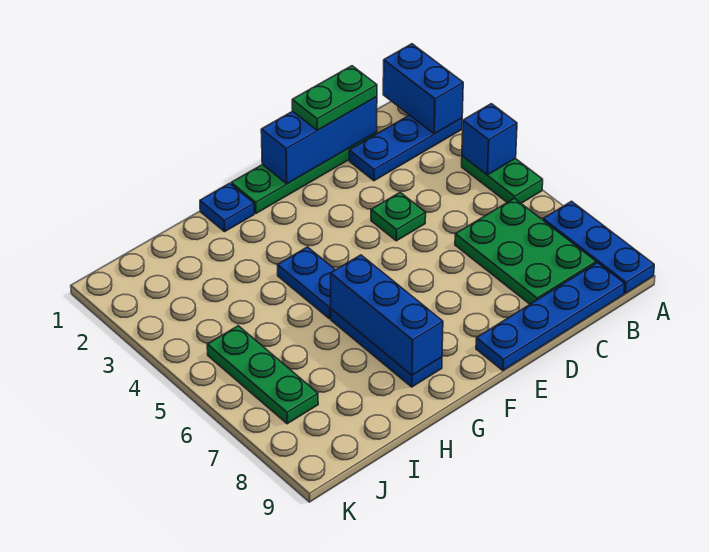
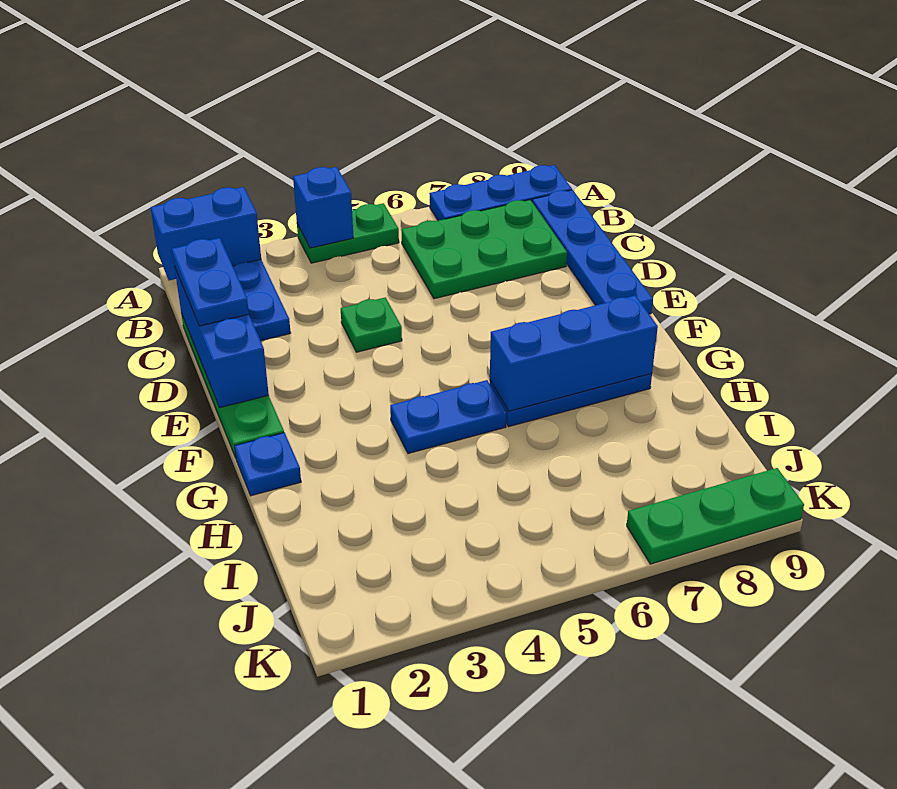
green 1x2 plate [292,66,377,130] -> blue 1x2 plate [172,238,249,326]
green 1x3 plate [207,326,318,424] -> green 1x3 plate moved to [627,468,804,564]

